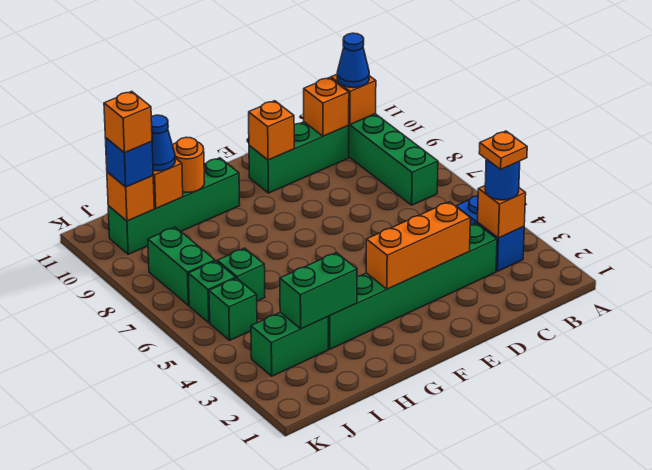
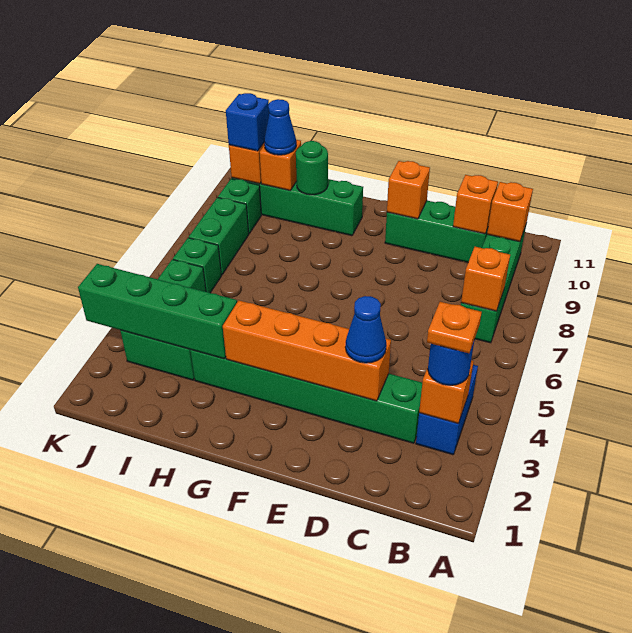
blue 1x1 cone [337,33,369,88] -> blue 1x1 cone moved to [345,296,386,363]
orange 1x3 brick [366,202,470,289] -> orange 1x4 brick [223,300,391,401]
green 1x2 brick [280,253,357,329] -> green 1x4 brick [78,264,237,359]
orange 1x1 round brick [173,137,205,192] -> green 1x1 round brick [296,141,328,195]
green 1x1 brick [217,248,265,301] -> green 1x1 brick moved to [218,179,261,233]
orange 1x1 brick [104,91,152,153] -> orange 1x1 brick moved to [461,247,510,311]

